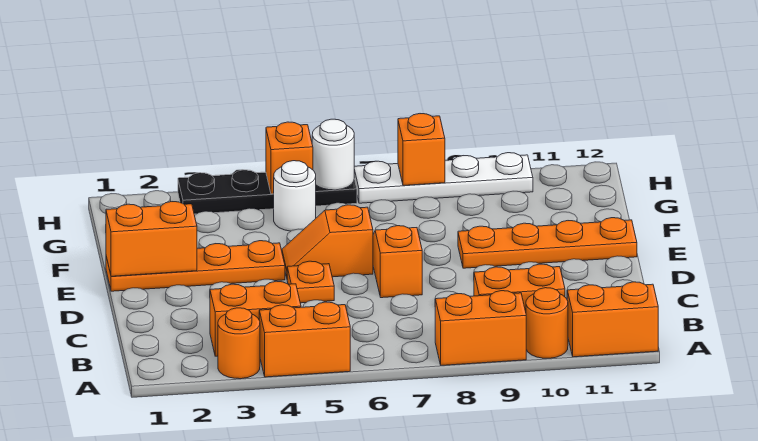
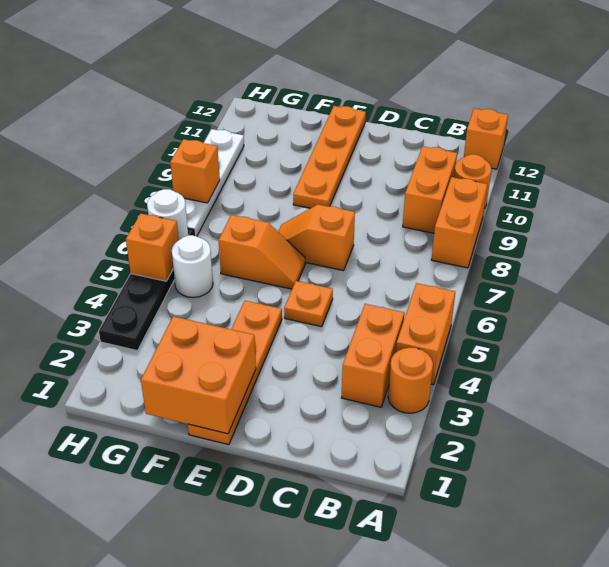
orange 1x2 brick [567,282,658,357] -> orange 1x1 brick [464,108,508,169]
orange 1x2 brick [106,202,197,276] -> orange 2x2 brick [141,316,256,434]
orange 1x2 slope [282,205,373,277] -> orange 1x2 slope turned to [218,215,305,289]

